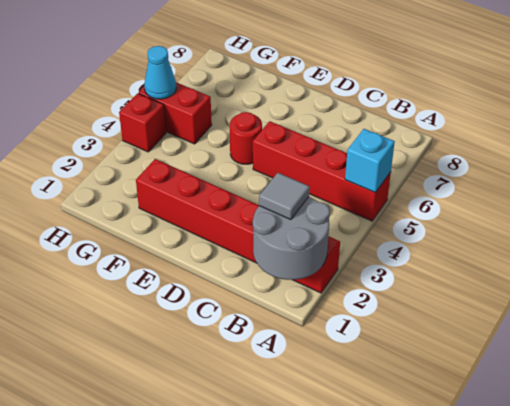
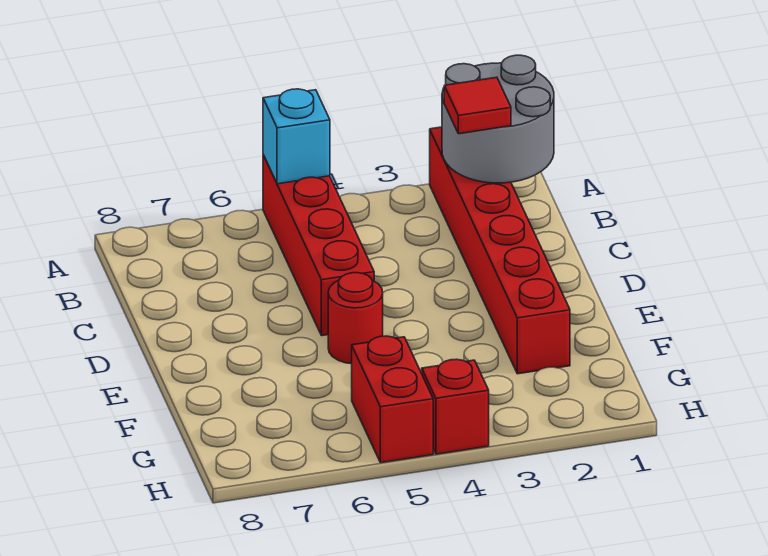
grey 1x1 tile [259,173,310,220] -> red 1x1 tile [444,77,511,134]
cyan 1x1 cone [144,46,176,99] -> none

